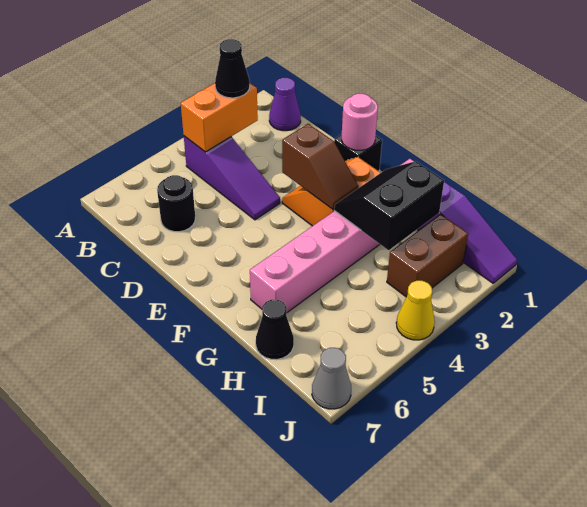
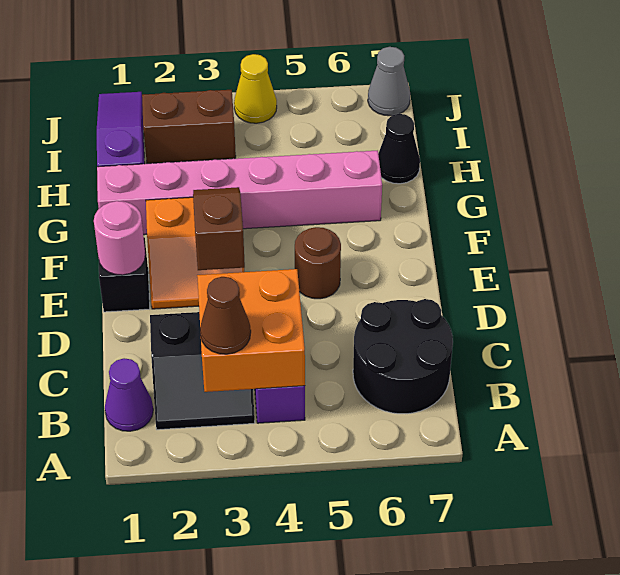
orange 1x2 brick [181,83,258,152] -> orange 2x2 brick [197,269,305,392]
black 1x1 cone [215,39,250,98] -> brown 1x1 cone [200,277,251,354]
black 1x1 round brick [157,175,195,232] -> black 2x2 round brick [353,299,453,414]
none -> brown 1x1 round brick [295,227,341,299]
black 2x2 slope [334,161,444,250] -> black 2x2 slope moved to [150,312,255,430]

